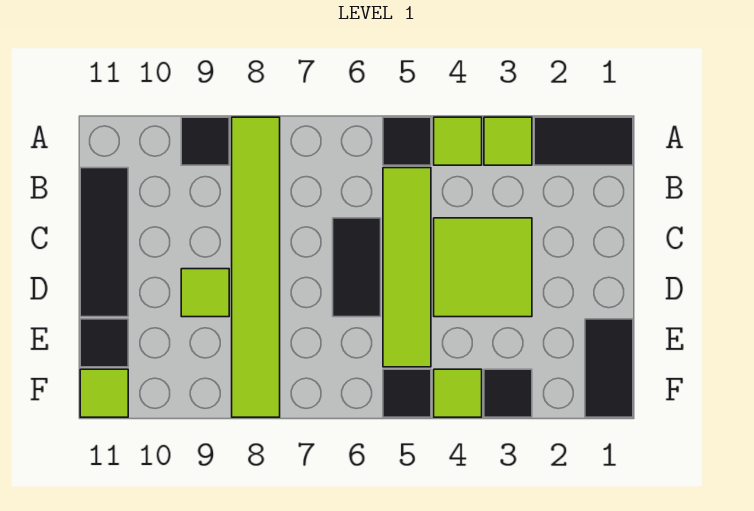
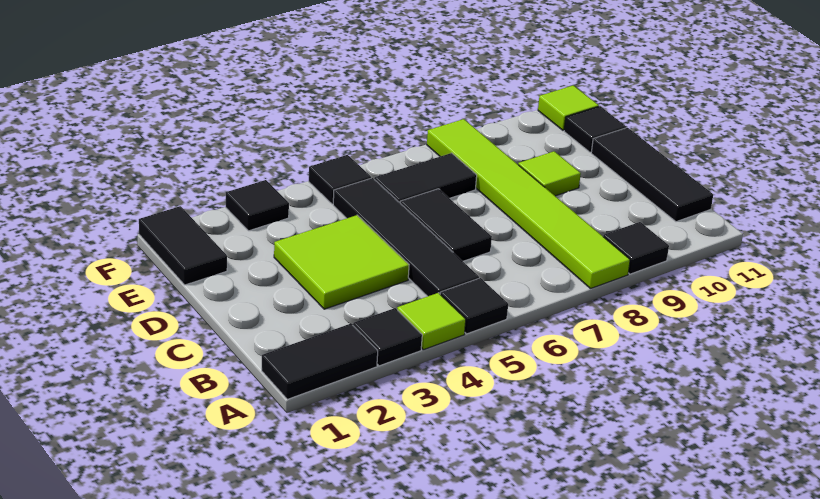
lime 1x1 tile [484,117,532,165] -> black 1x1 tile [353,308,422,366]
lime 1x4 tile [383,168,431,367] -> black 1x4 tile [333,178,479,296]
none -> black 1x2 tile [374,153,477,203]
lime 1x1 tile [434,369,482,417] -> none

